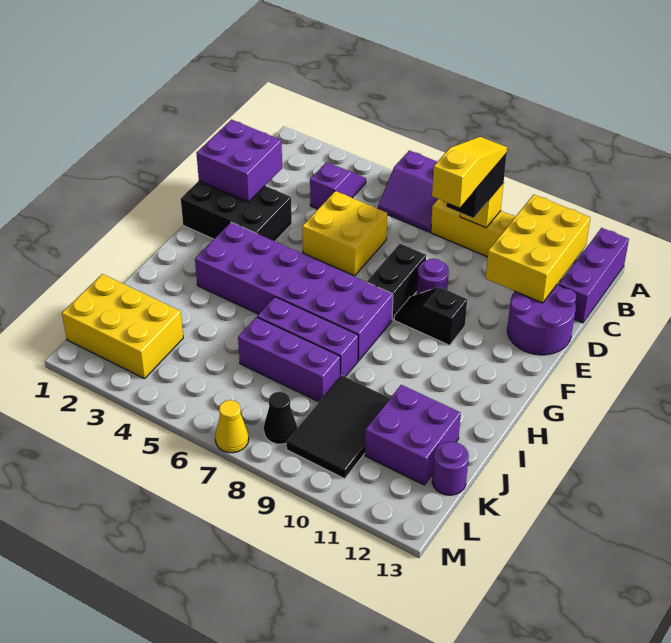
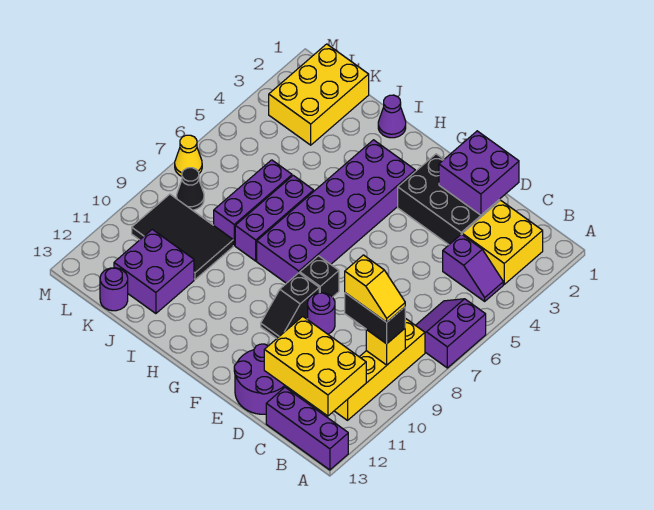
yellow 1x3 slope [432,137,507,208] -> yellow 1x2 slope [345,255,405,322]
yellow 2x2 brick [302,191,387,276] -> yellow 2x2 brick moved to [462,200,543,284]
black 2x3 brick [181,181,292,241] -> black 2x3 brick turned to [398,154,500,245]
black 1x2 brick [367,244,426,320] -> black 1x1 brick [300,256,339,297]
black 1x2 slope [394,287,467,345] -> black 1x2 slope turned to [261,273,319,338]
none -> purple 1x1 cone [378,95,406,138]

